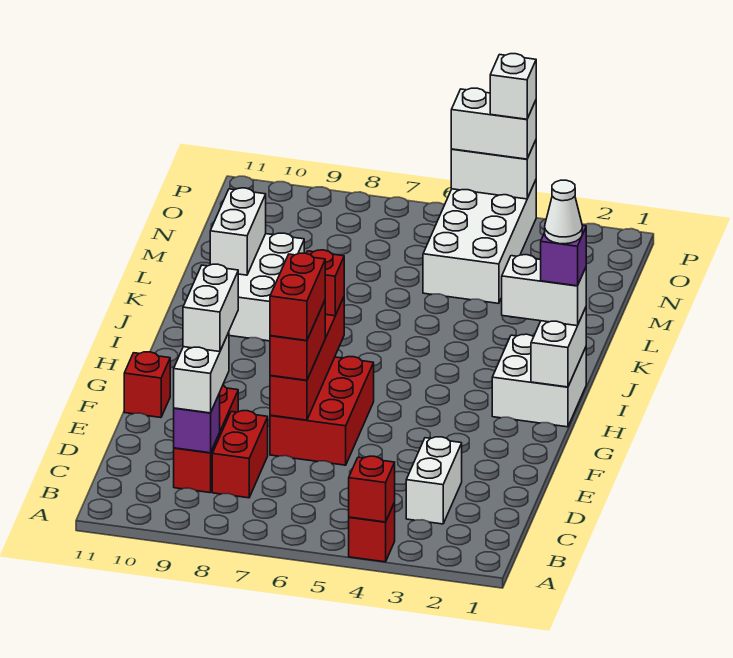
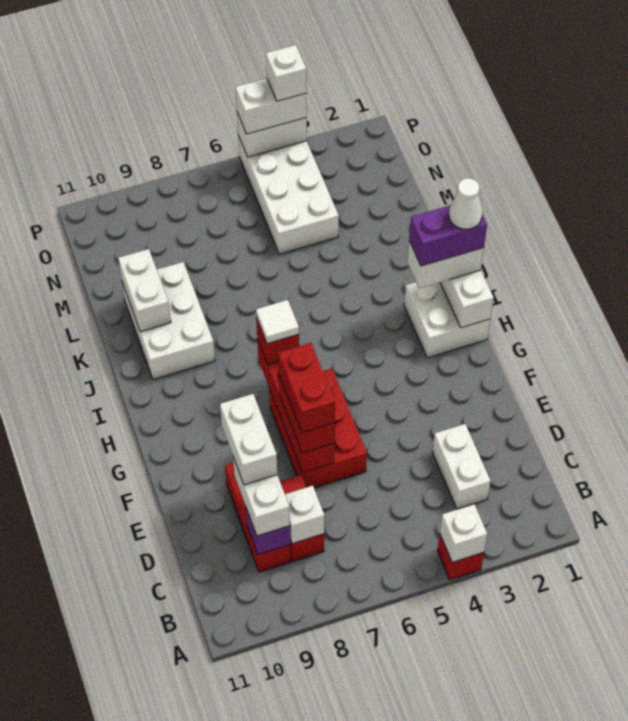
red 1x1 brick [349,456,395,522] -> white 1x1 brick [440,504,487,562]
none -> white 1x1 brick [285,486,324,544]
red 1x1 brick [124,352,170,418] -> none
none -> white 1x1 tile [256,300,299,344]
purple 1x1 brick [540,225,586,286] -> purple 1x2 brick [409,206,487,266]

